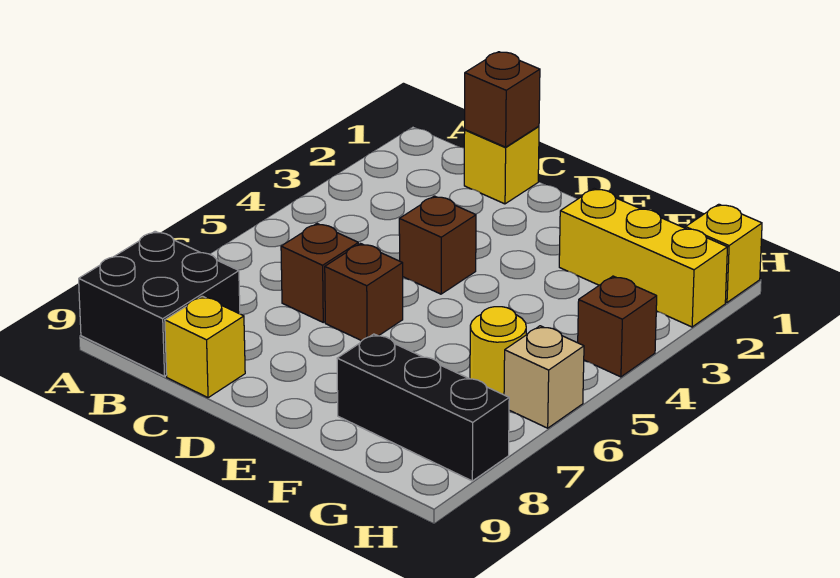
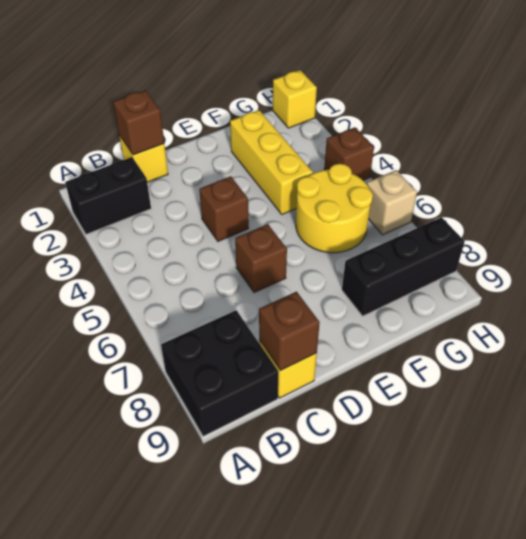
none -> black 1x2 brick [65,157,151,234]
brown 1x1 brick [281,224,358,322] -> brown 1x1 brick moved to [259,292,320,371]
yellow 1x3 brick [559,189,727,327] -> yellow 1x3 brick turned to [230,110,313,214]
yellow 1x1 round brick [470,307,526,395] -> yellow 2x2 round brick [296,164,373,253]

